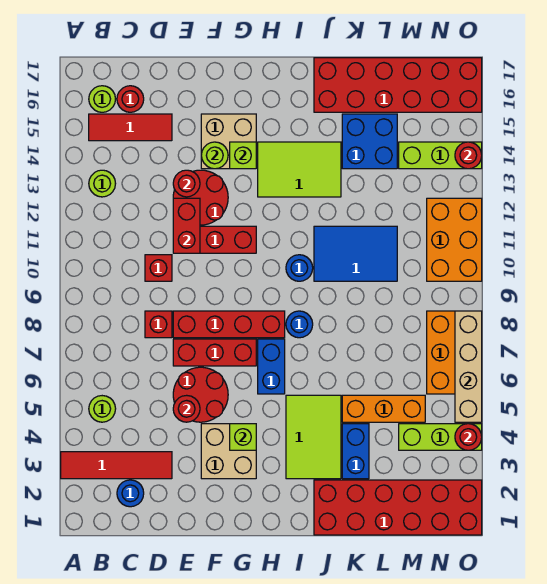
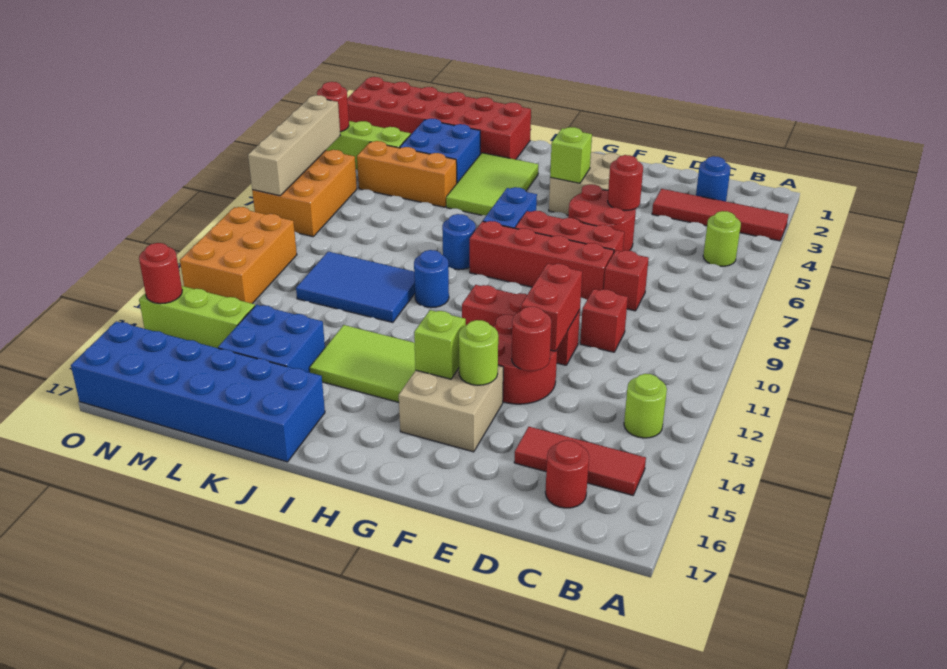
lime 1x1 round brick [89,86,115,112] -> none
red 2x6 brick [314,58,482,112] -> blue 2x6 brick [71,321,325,462]
blue 1x2 brick [342,424,369,479] -> blue 2x2 brick [400,119,480,183]

